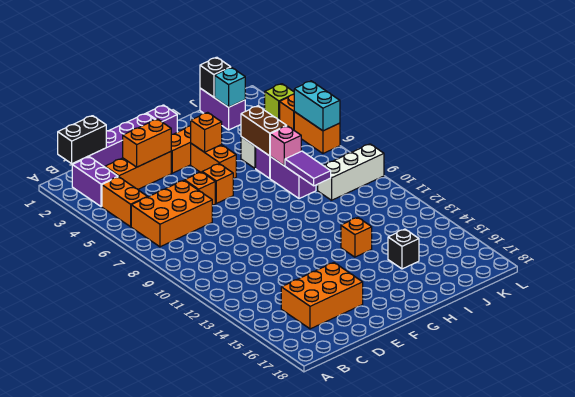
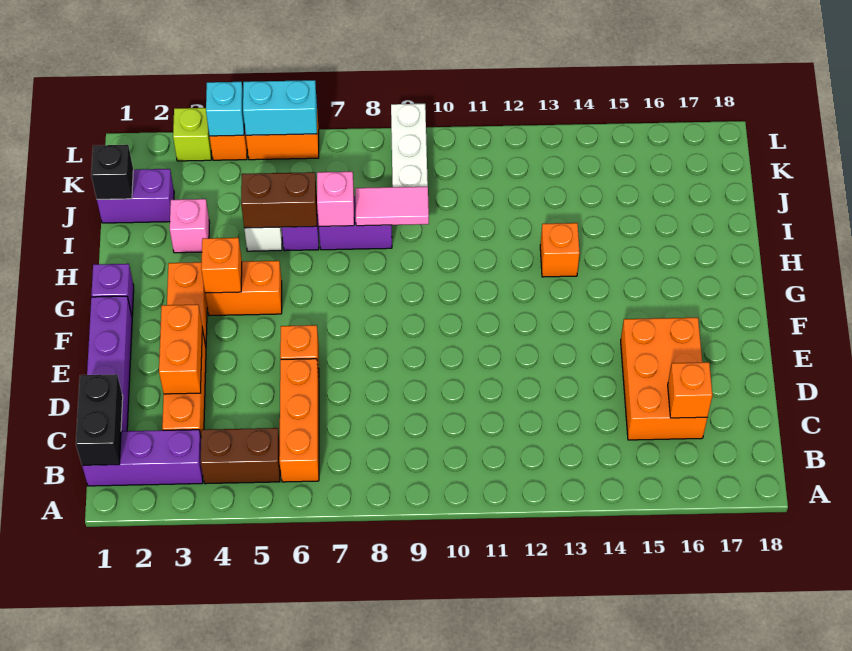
purple 1x2 brick [72,157,118,207] -> purple 1x3 brick [82,430,203,486]
orange 1x2 brick [102,177,147,227] -> brown 1x2 brick [201,428,280,484]
orange 2x3 brick [131,180,212,247] -> orange 1x3 brick [279,359,319,482]
orange 1x1 brick [202,164,233,203] -> orange 1x1 brick moved to [668,362,712,418]
none -> pink 1x1 brick [170,199,210,253]
purple 1x2 tile [285,151,331,186] -> pink 1x2 tile [355,187,429,226]
black 1x1 brick [388,229,419,269] -> none
cyan 1x1 brick [215,67,245,107] -> cyan 1x1 brick moved to [206,82,244,136]

